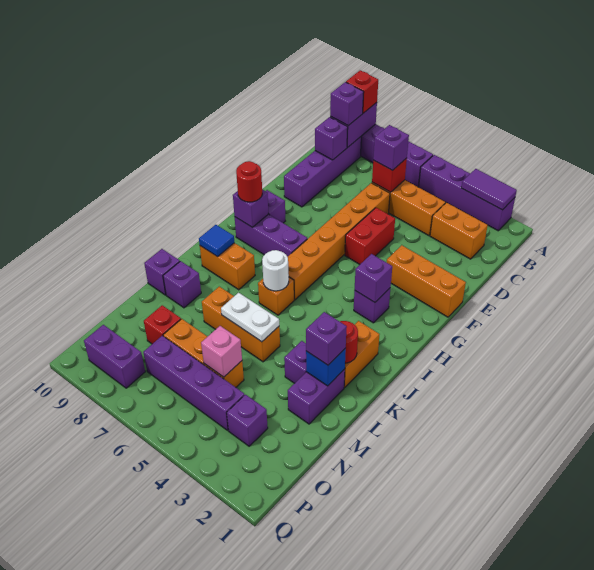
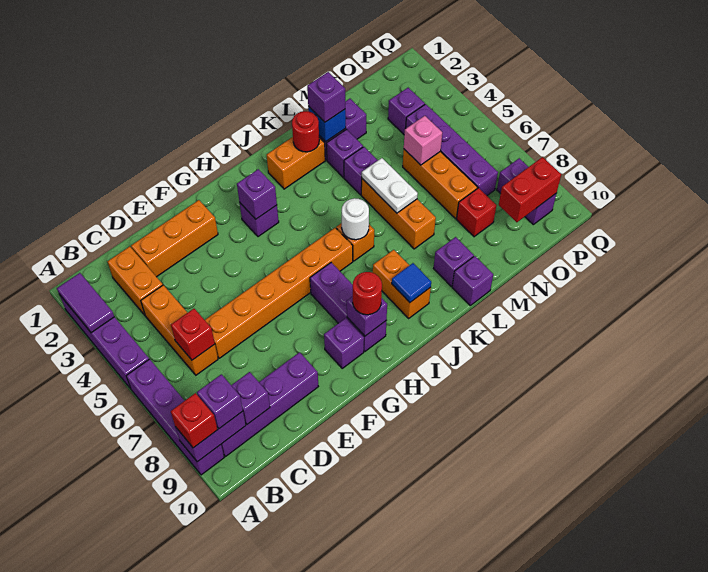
purple 1x1 brick [373,125,409,170] -> purple 1x1 brick moved to [344,147,378,195]
red 1x2 brick [345,208,395,264] -> red 1x2 brick moved to [499,157,561,222]
orange 1x3 brick [387,245,466,317] -> orange 1x3 brick turned to [131,200,218,277]

